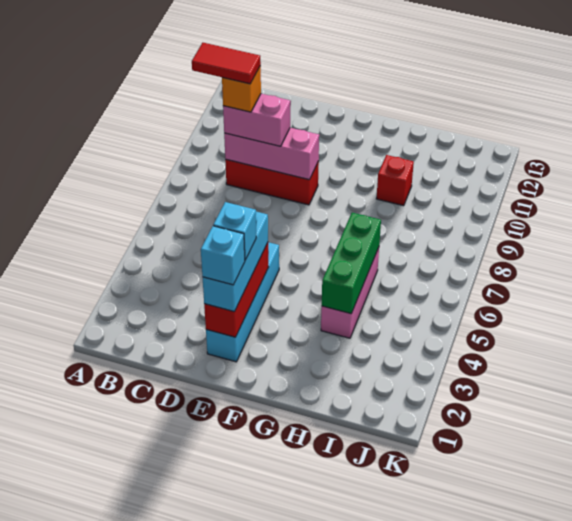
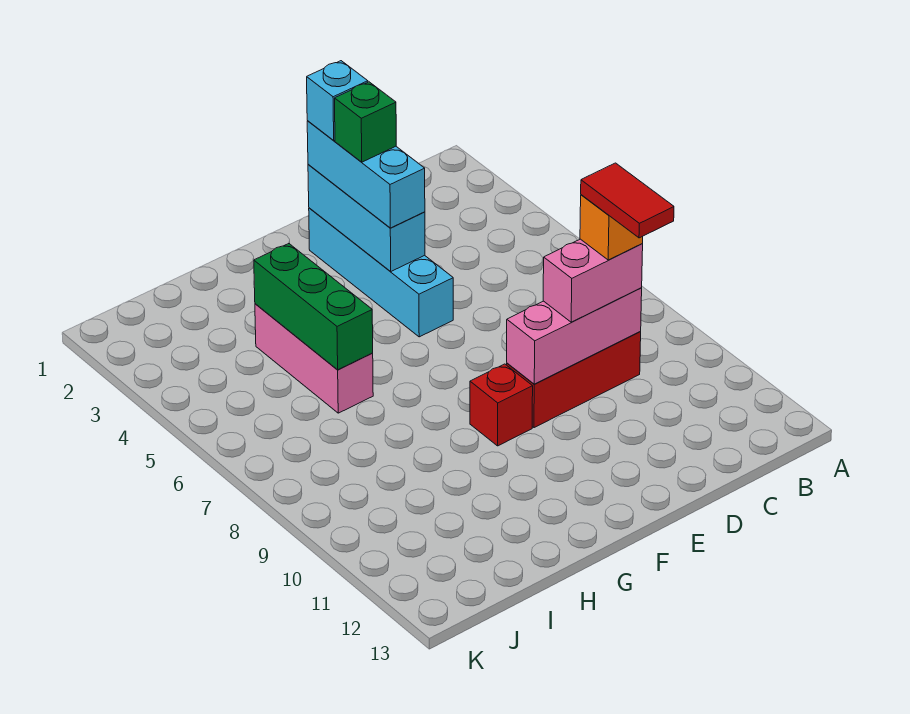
red 1x2 tile [192,43,261,84] -> red 1x2 tile turned to [581,163,674,238]
red 1x3 brick [204,243,268,337] -> cyan 1x3 brick [308,164,425,272]
cyan 1x1 brick [213,202,256,260] -> green 1x1 brick [335,82,396,162]
red 1x1 brick [376,155,414,206] -> red 1x1 brick moved to [470,364,533,446]

